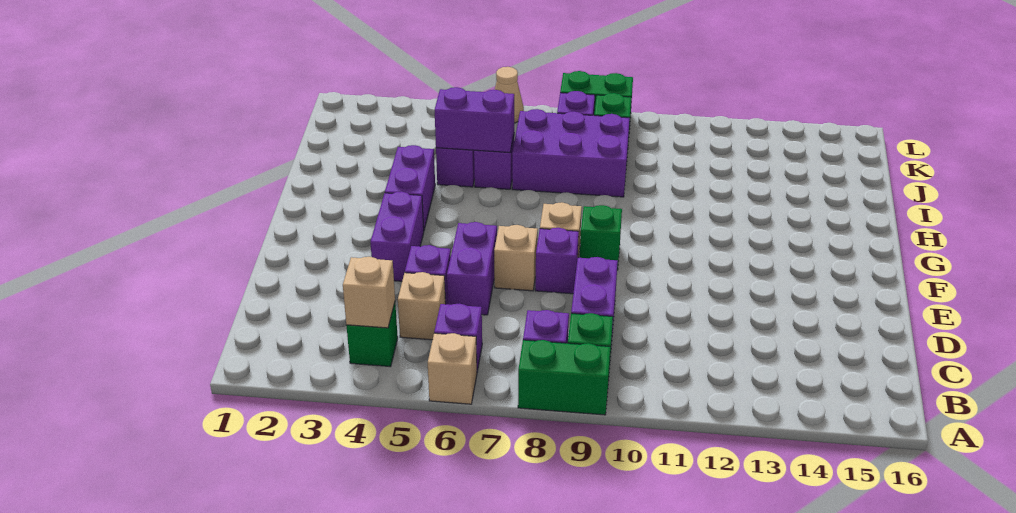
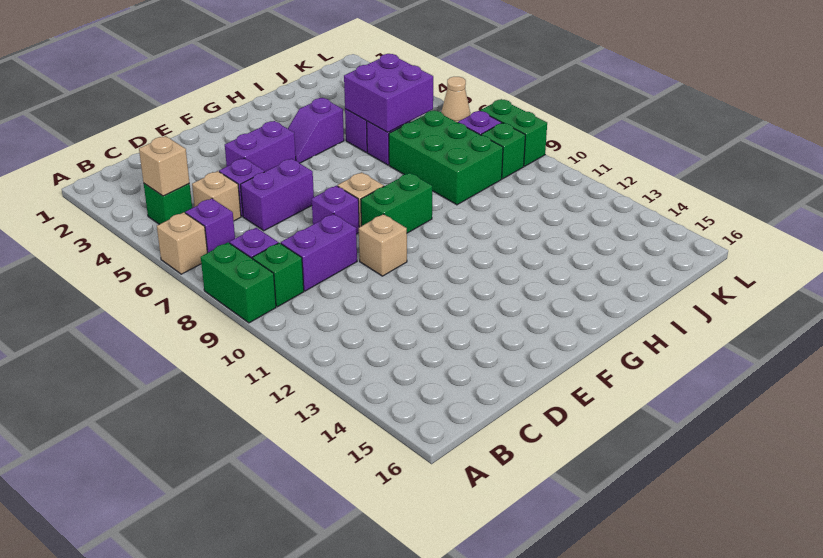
tan 1x1 brick [494,225,538,291] -> tan 1x1 brick moved to [359,214,407,276]
green 1x1 brick [580,205,622,270] -> green 1x2 brick [361,173,432,233]
purple 1x2 brick [385,145,435,229] -> purple 1x2 slope [288,98,344,163]
purple 1x2 brick [435,87,514,153] -> purple 2x2 brick [344,54,433,132]
purple 2x3 brick [512,109,630,197] -> green 2x3 brick [389,111,503,205]

